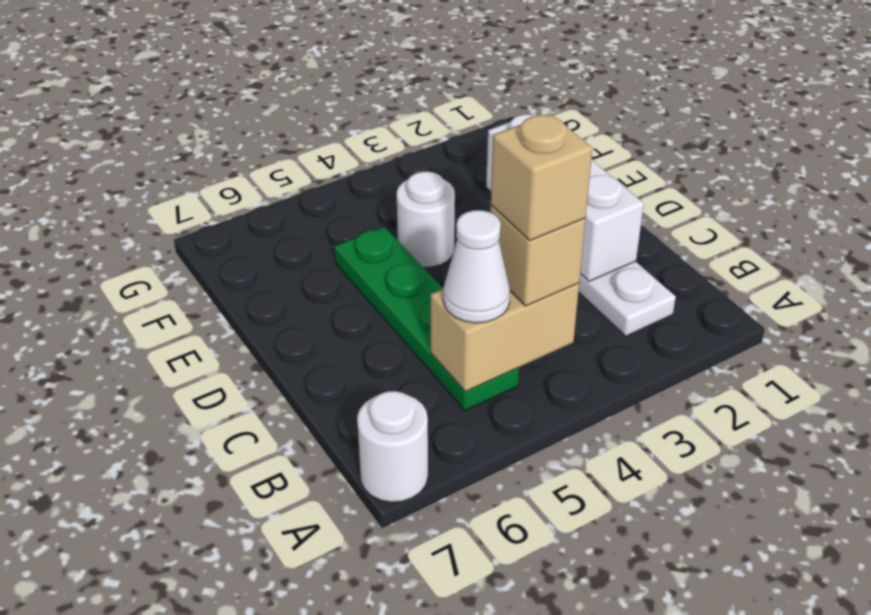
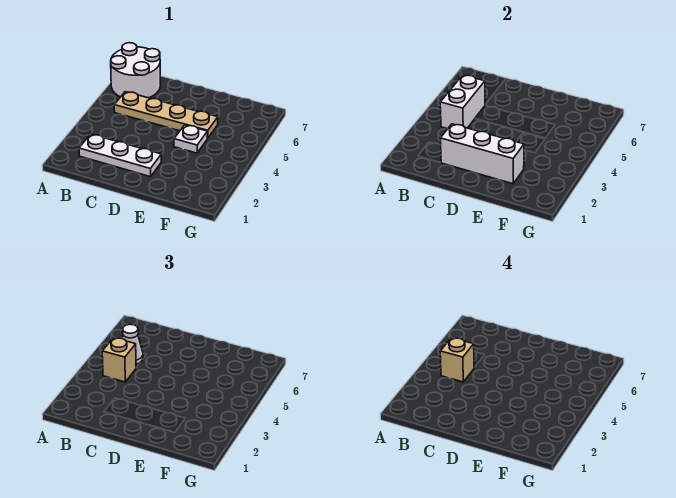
white 1x1 round brick [357,391,428,502] -> white 2x2 round brick [111,43,160,98]
tan 1x2 brick [431,283,579,392] -> white 1x2 brick [440,75,485,129]
green 1x4 plate [334,227,519,410] -> tan 1x4 plate [114,92,218,138]
white 1x1 round brick [397,172,455,268] -> white 1x1 plate [174,125,207,153]

